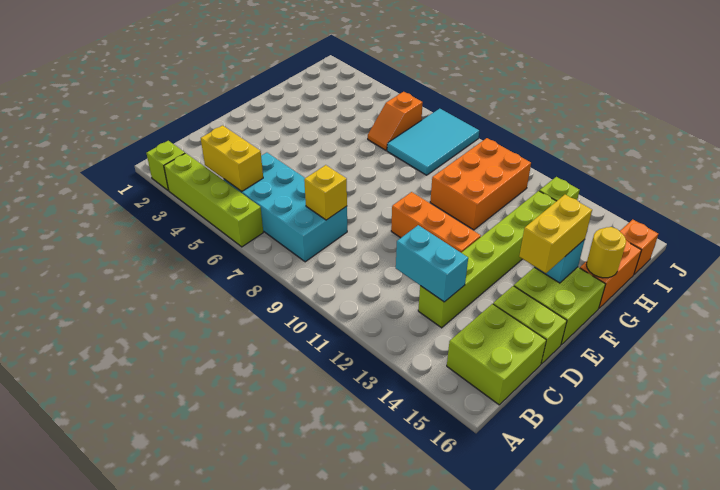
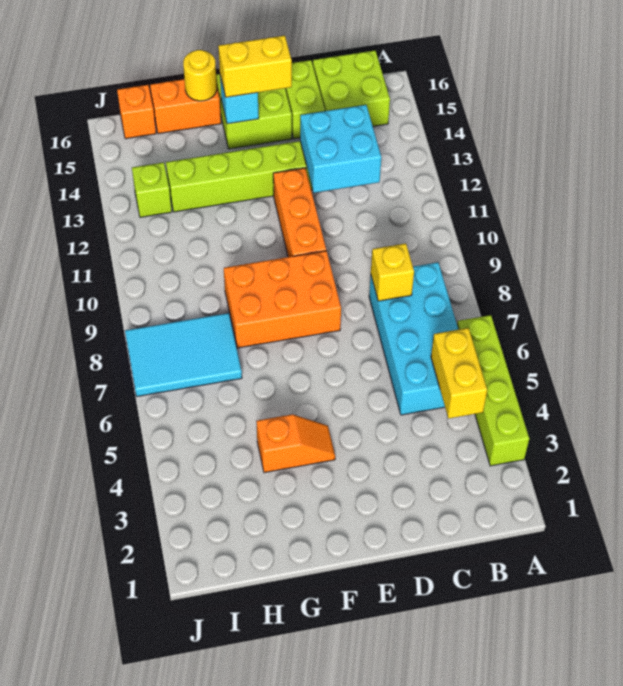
lime 1x1 brick [146,141,185,191] -> none
cyan 1x2 brick [396,225,468,302] -> cyan 2x2 brick [300,105,381,193]
orange 2x3 brick [430,138,531,230] -> orange 2x3 brick moved to [224,251,341,348]
orange 1x2 slope [368,92,423,150] -> orange 1x2 slope moved to [256,414,335,473]

